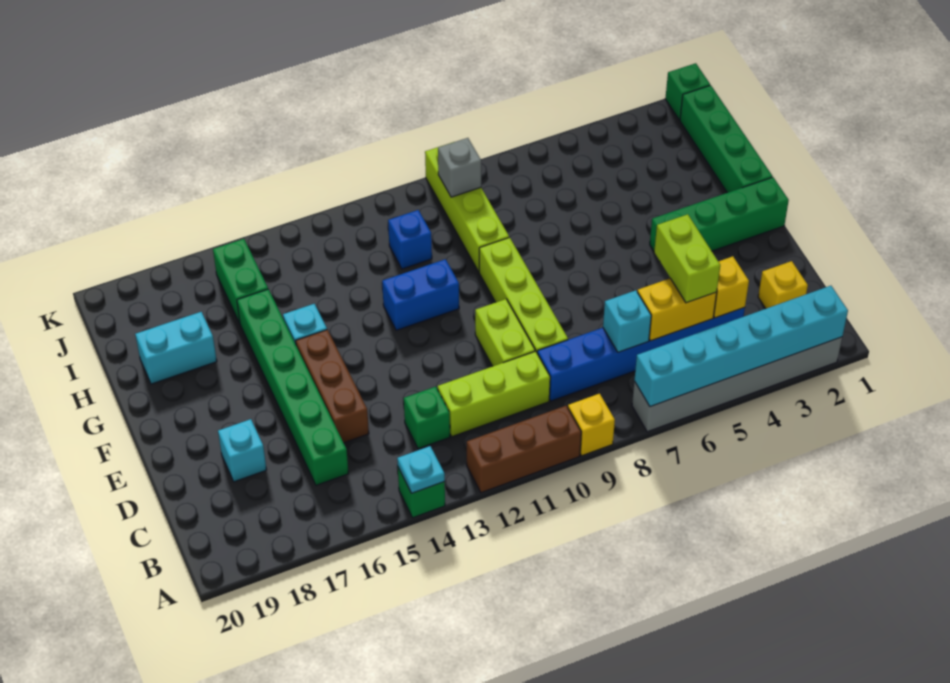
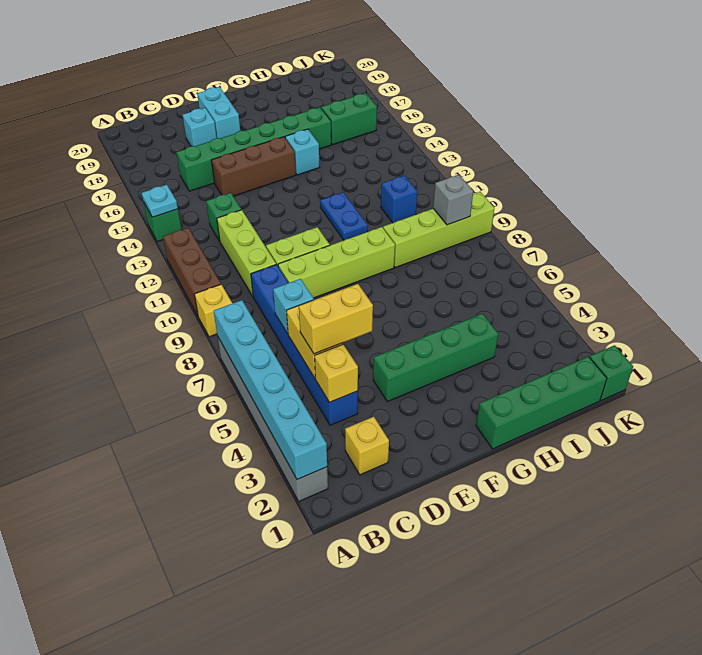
lime 1x2 brick [654,214,720,303] -> yellow 1x2 brick [299,284,373,354]
green 1x4 brick [650,177,789,251] -> green 1x4 brick turned to [373,314,498,402]
blue 1x2 brick [382,259,459,330] -> blue 1x2 plate [320,192,368,240]
cyan 1x2 brick [135,312,217,384] -> cyan 1x2 brick moved to [197,87,240,138]

